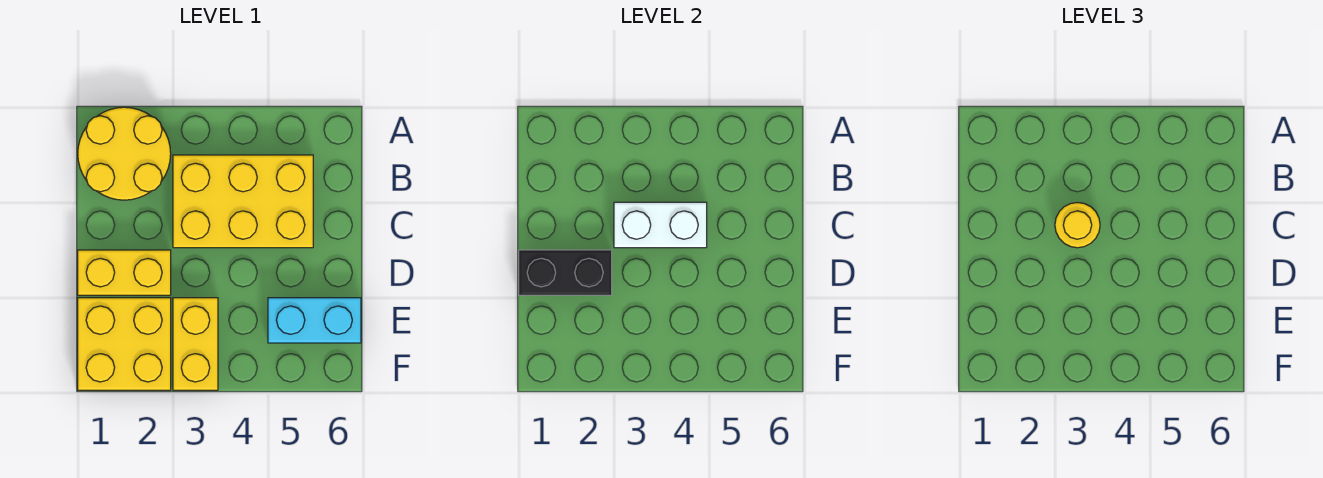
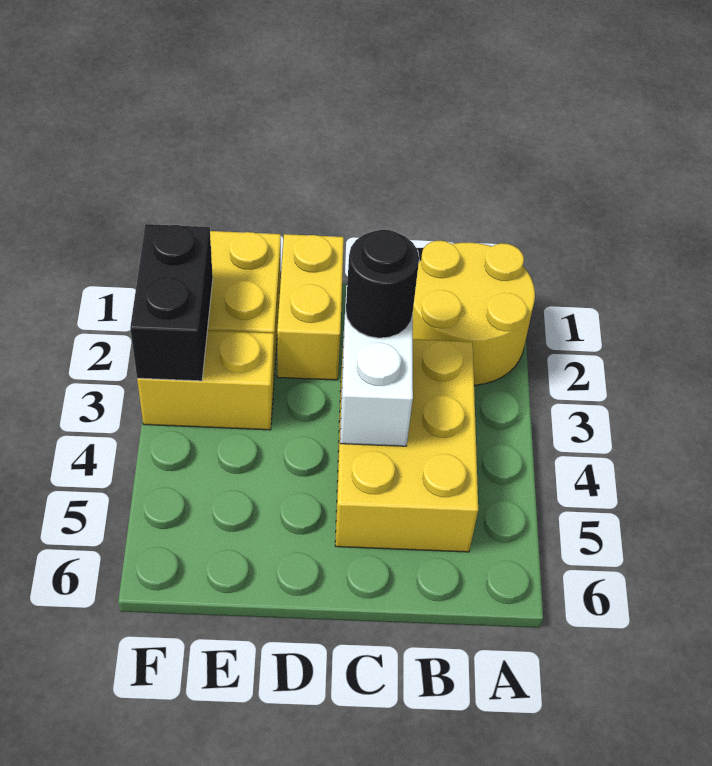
yellow 1x1 round brick [1055,203,1100,248] -> black 1x1 round brick [346,230,419,338]
black 1x2 brick [519,250,612,295] -> black 1x2 brick moved to [130,224,213,381]
cyan 1x2 brick [268,298,361,343] -> none

